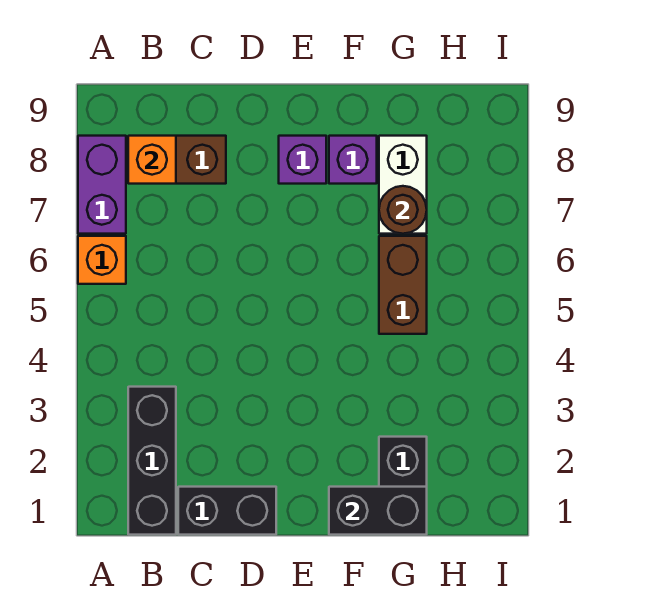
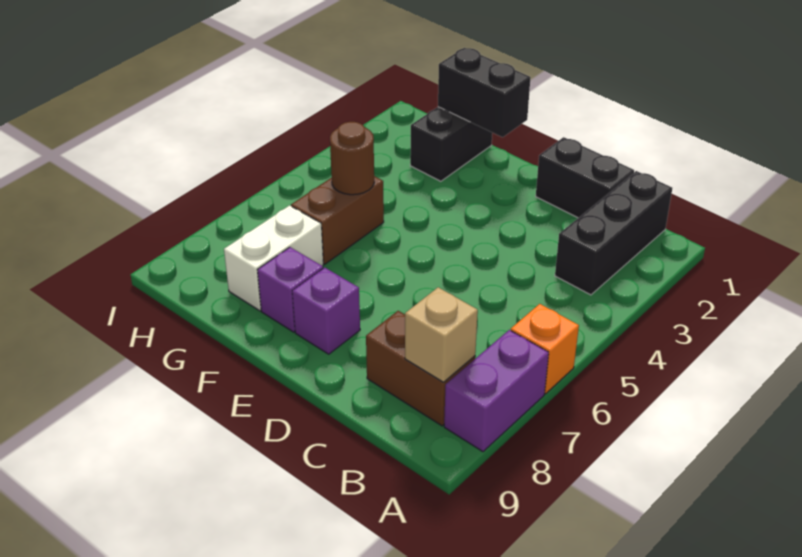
orange 1x1 brick [128,136,176,184] -> tan 1x1 brick [405,287,478,382]
brown 1x1 round brick [379,186,427,234] -> brown 1x1 round brick moved to [330,122,374,195]

